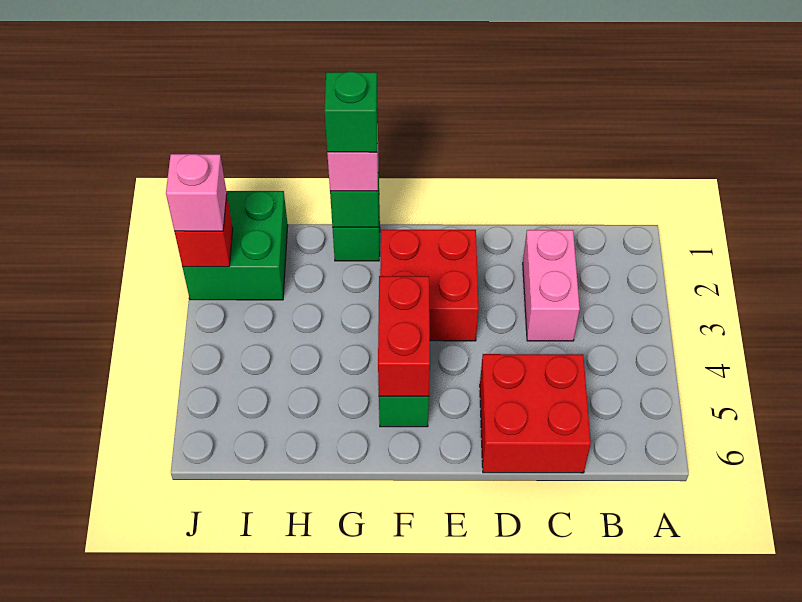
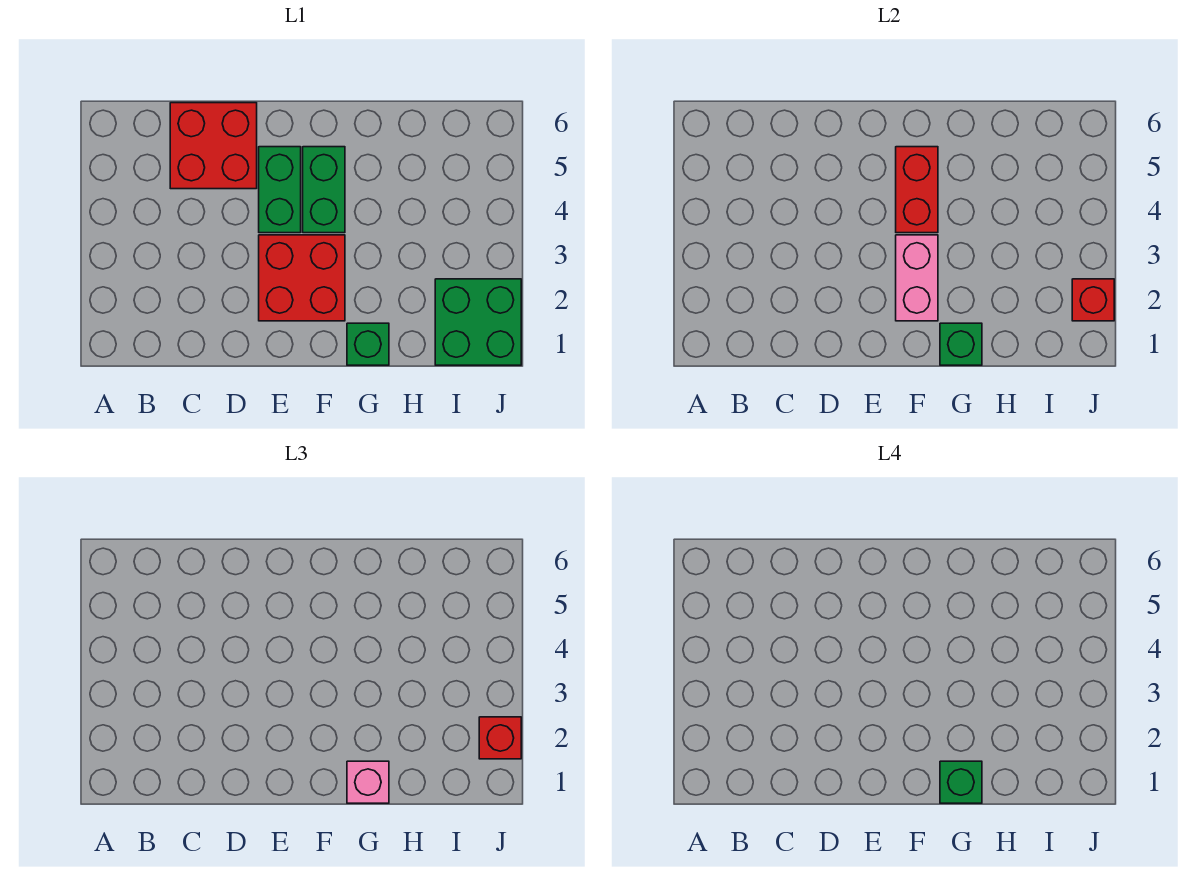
pink 1x2 brick [523,230,580,341] -> pink 1x2 brick moved to [896,235,938,321]
none -> green 1x2 brick [259,147,301,233]
pink 1x1 brick [166,154,227,231] -> red 1x1 brick [479,717,521,759]

